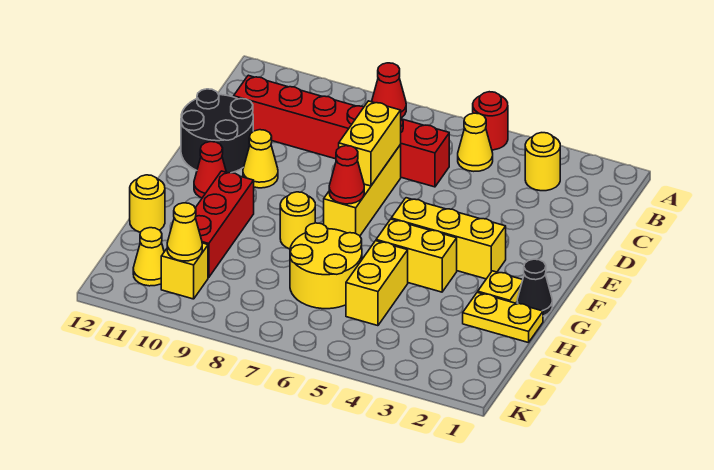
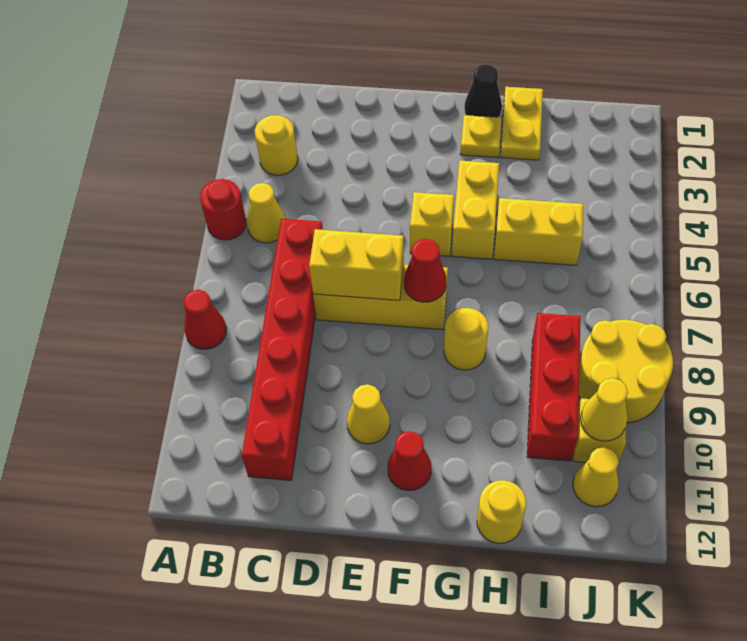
black 2x2 round brick [181,89,253,173] -> none
yellow 1x3 brick [391,198,506,279] -> yellow 1x1 brick [410,192,454,256]
red 1x3 brick [195,171,254,278] -> red 1x3 brick turned to [527,313,581,461]
yellow 2x2 round brick [290,223,362,309] -> yellow 2x2 round brick moved to [579,320,673,423]

